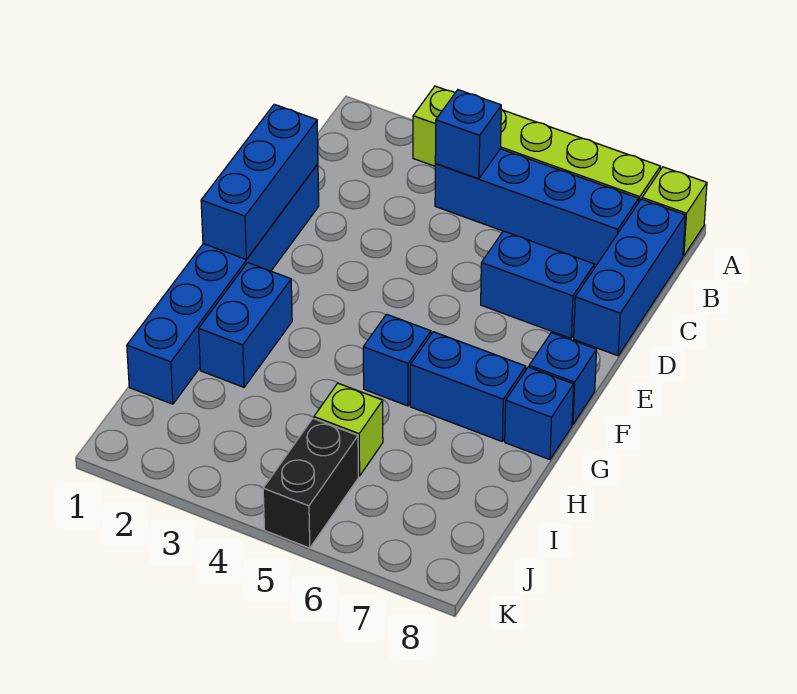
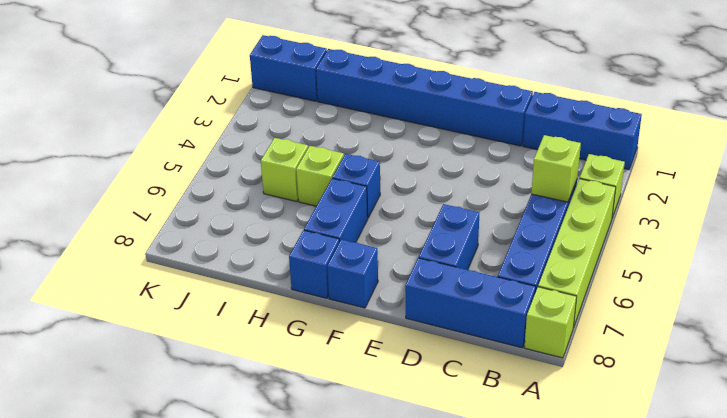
blue 1x1 brick [435,90,501,179] -> lime 1x1 brick [531,135,581,202]
blue 1x3 brick [201,104,318,259] -> blue 1x3 brick moved to [523,92,642,170]
blue 1x2 brick [199,263,292,387] -> blue 1x2 brick moved to [250,35,327,101]
none -> lime 1x1 brick [296,146,344,206]
black 1x2 brick [263,419,358,548] -> none

